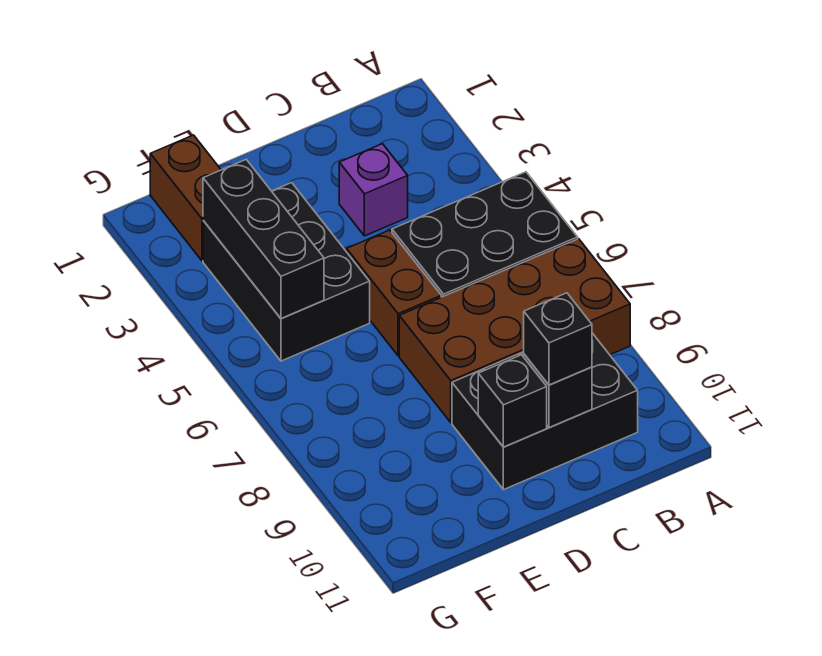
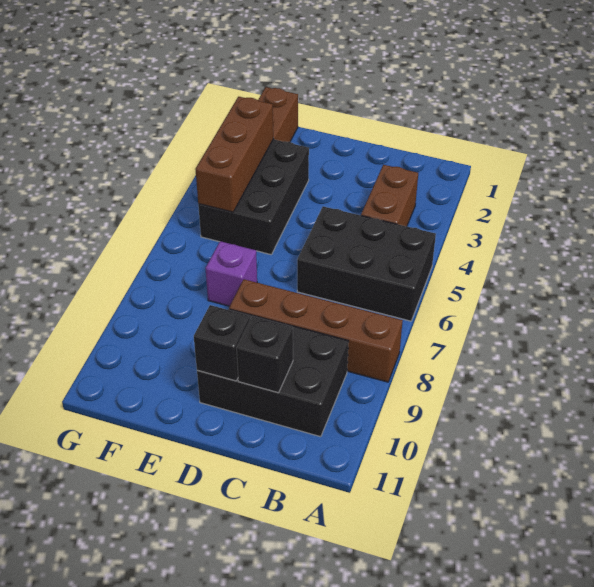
brown 2x4 brick [399,239,630,423] -> brown 1x4 brick [229,279,403,382]
purple 1x1 brick [339,144,408,236] -> purple 1x1 brick moved to [205,241,257,306]
black 1x1 brick [524,293,592,385] -> none
brown 1x2 brick [347,230,441,356] -> brown 1x2 brick moved to [361,165,418,226]
black 1x3 brick [203,160,324,318] -> brown 1x3 brick [195,97,273,212]

